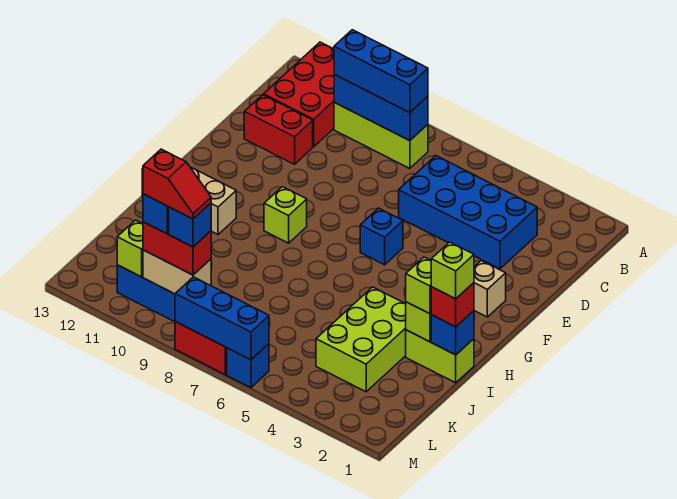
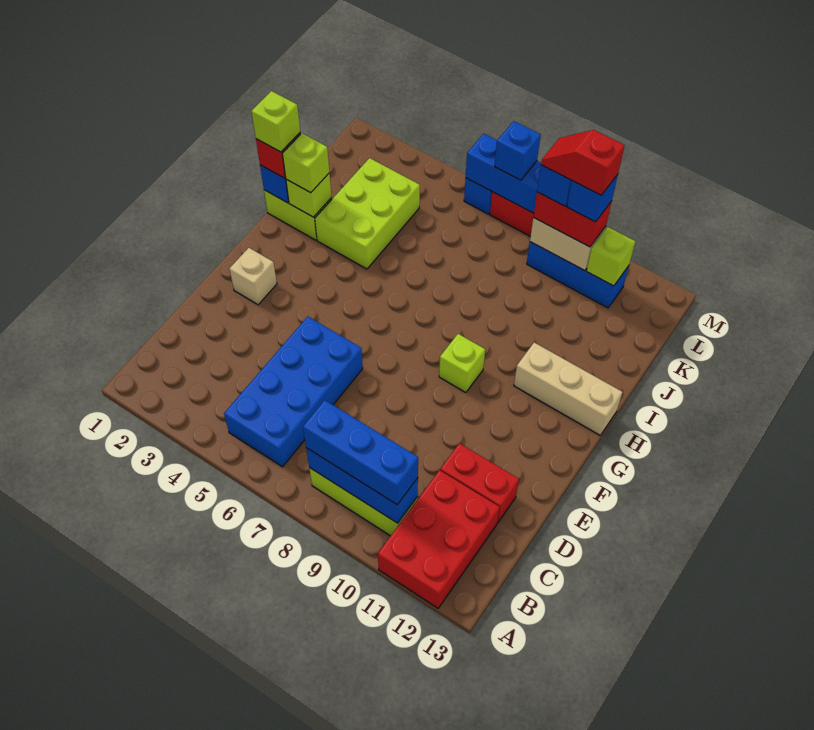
blue 2x4 brick [399,156,537,269] -> blue 2x4 brick turned to [224,317,363,467]
blue 1x1 brick [360,208,403,265] -> blue 1x1 brick moved to [495,121,541,180]

